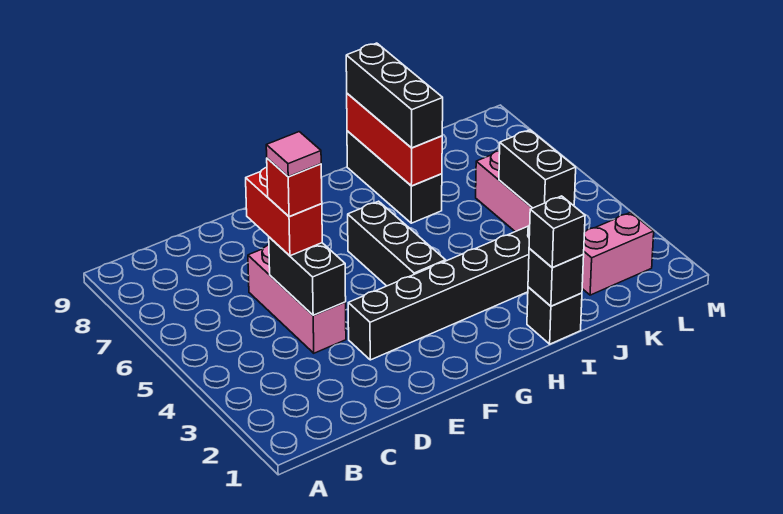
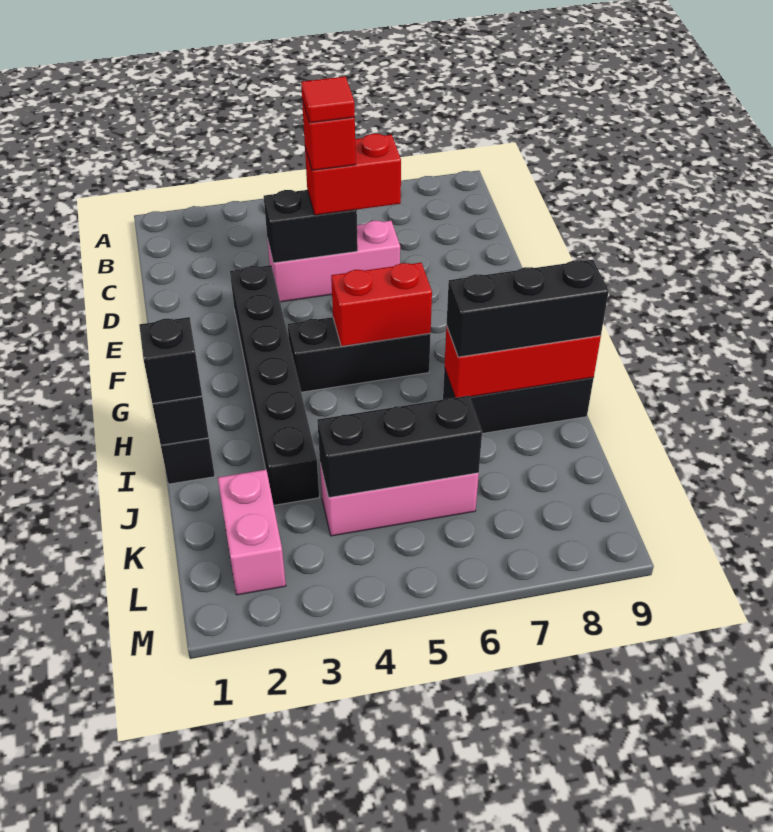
pink 1x1 tile [266,132,321,177] -> red 1x1 tile [301,76,355,123]
none -> red 1x2 brick [331,263,432,347]
black 1x2 brick [499,130,576,208] -> black 1x3 brick [317,396,482,498]

